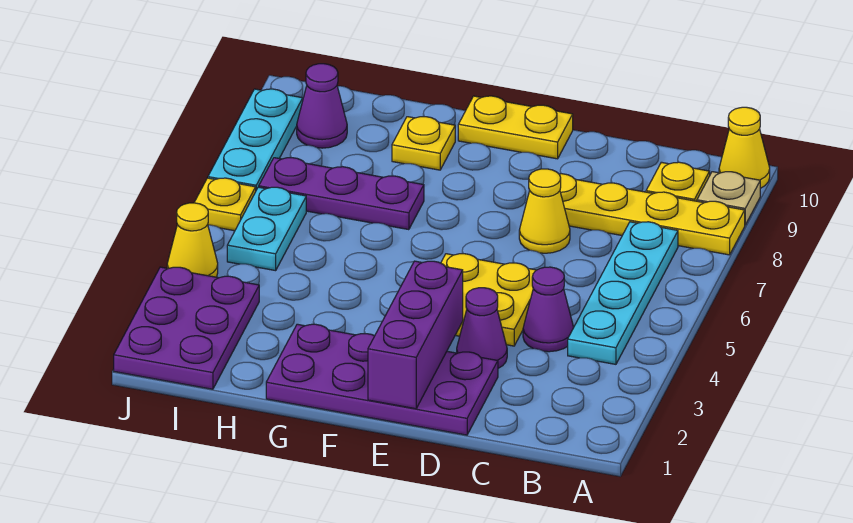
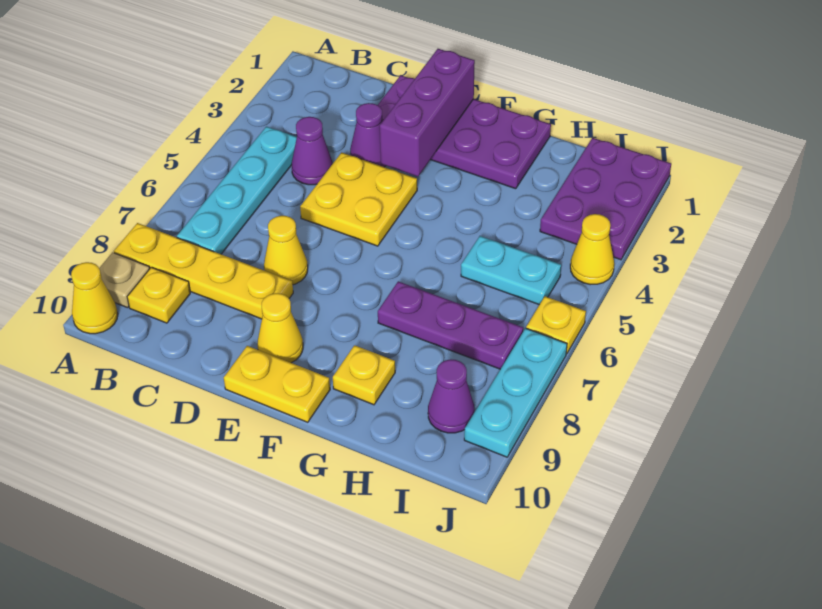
none -> yellow 1x1 cone [257,293,303,363]
cyan 1x2 plate [227,187,306,271] -> cyan 1x2 plate turned to [461,236,561,305]

